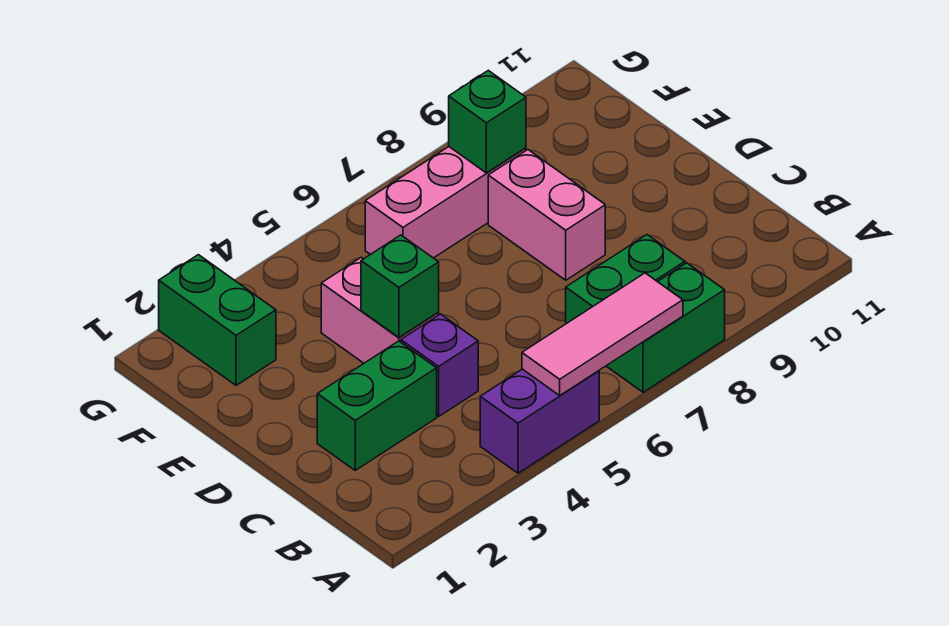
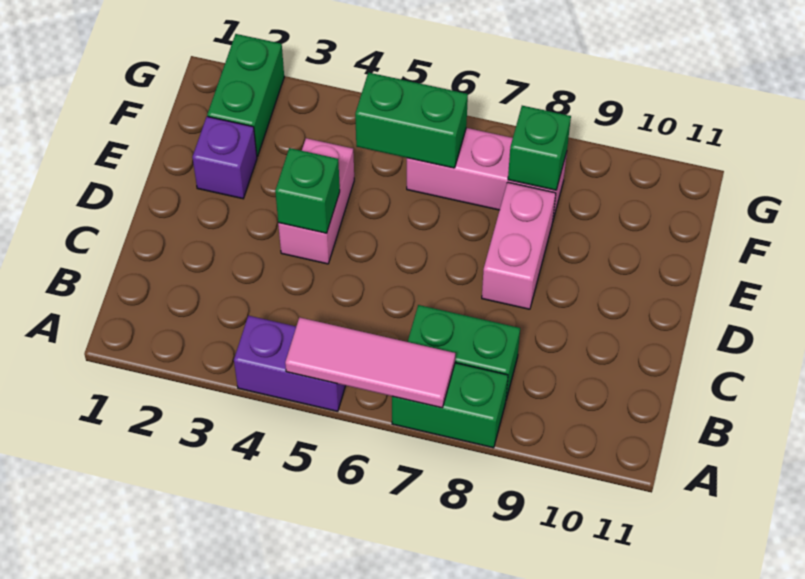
green 1x2 brick [317,341,437,470] -> green 1x2 brick moved to [355,73,468,168]
purple 1x1 brick [401,314,478,416] -> purple 1x1 brick moved to [192,116,257,199]

